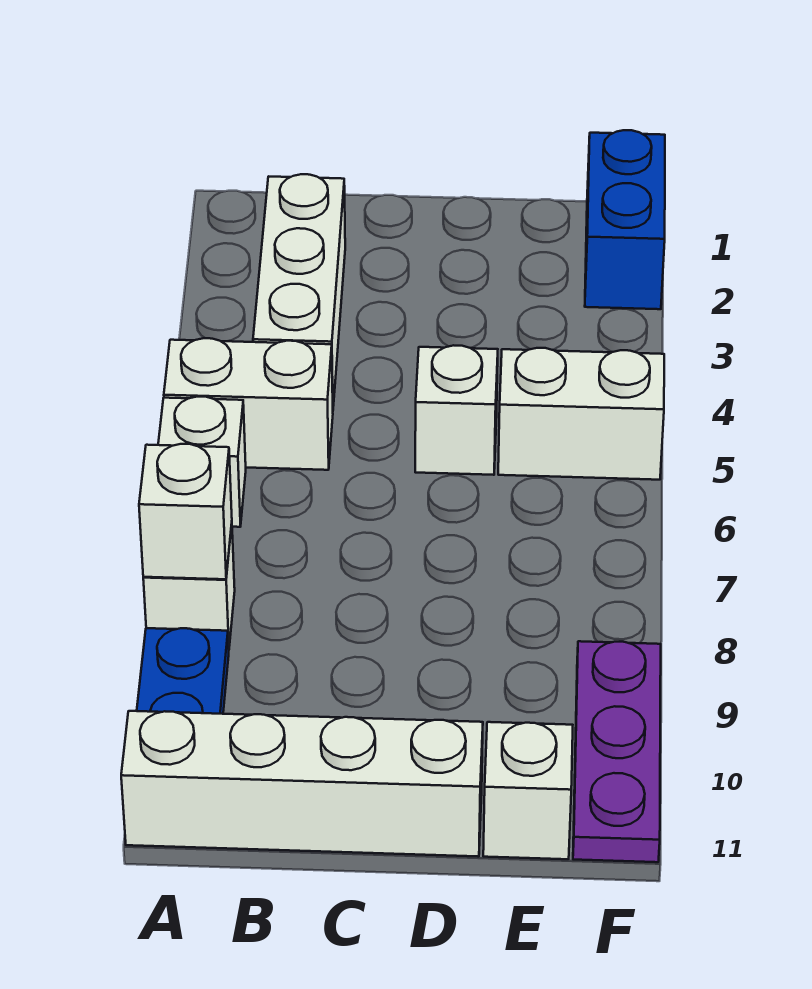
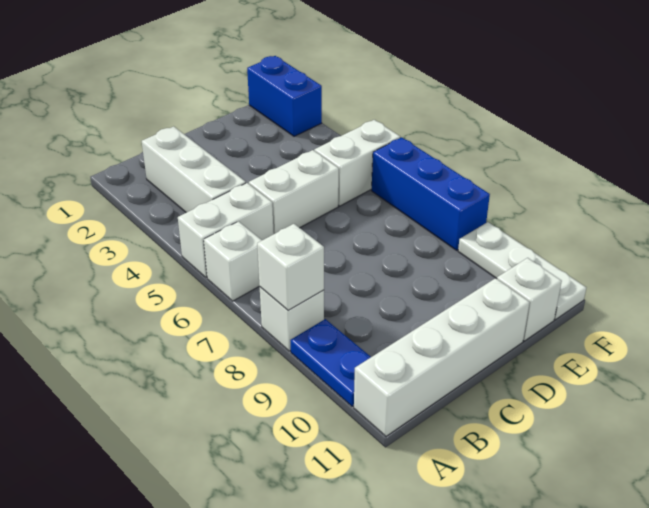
white 1x1 brick [415,345,498,475] -> white 1x2 brick [249,150,339,234]
none -> blue 1x3 brick [372,137,490,250]
purple 1x3 plate [573,641,661,862] -> white 1x3 plate [458,222,586,320]

